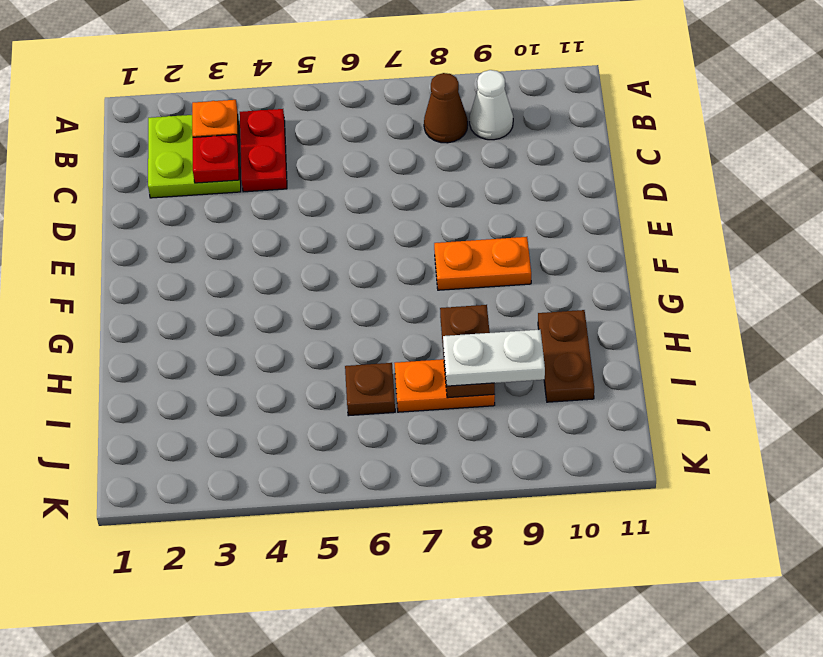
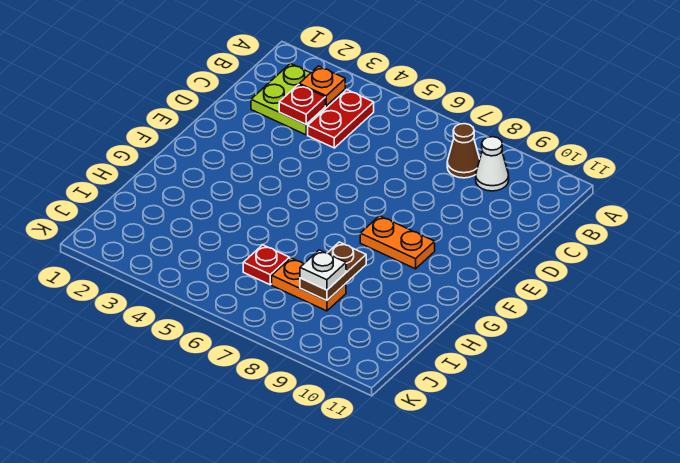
brown 1x2 plate [538,310,594,402] -> none
brown 1x1 plate [345,363,395,416] -> red 1x1 plate [243,245,290,285]
white 1x2 plate [443,330,545,386] -> white 1x1 plate [300,250,346,290]

